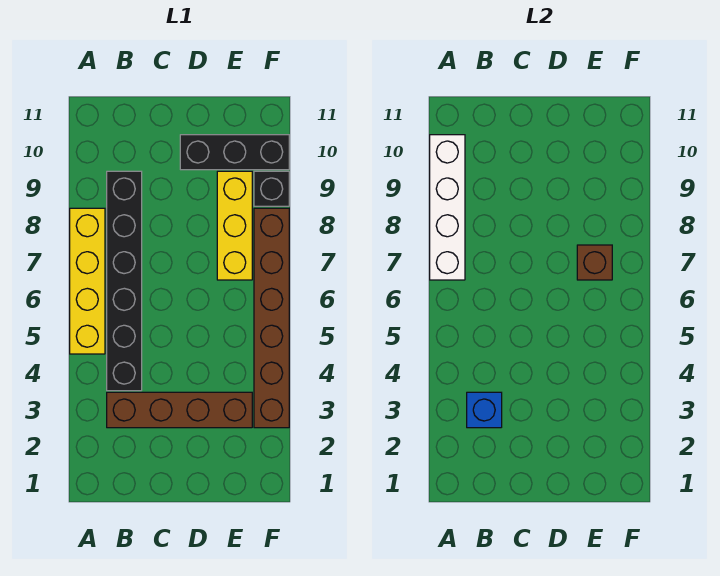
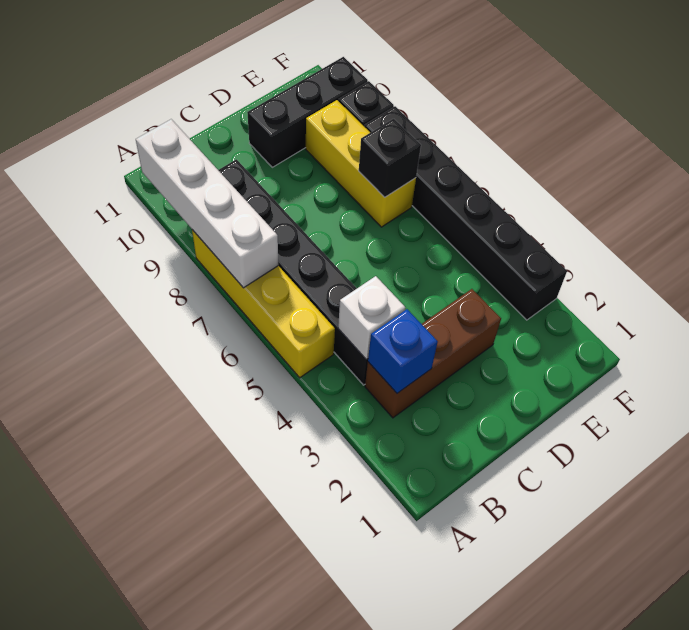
brown 1x4 brick [107,392,252,428] -> brown 1x3 brick [365,289,501,418]
none -> white 1x1 brick [338,276,405,360]
brown 1x1 brick [577,245,612,280] -> black 1x1 brick [359,119,421,197]
brown 1x6 brick [254,208,289,428] -> black 1x6 brick [365,106,567,320]

